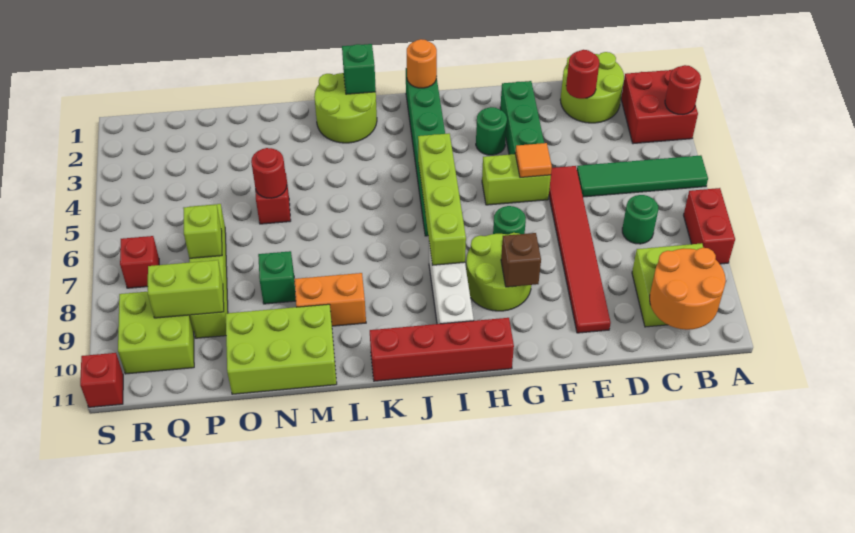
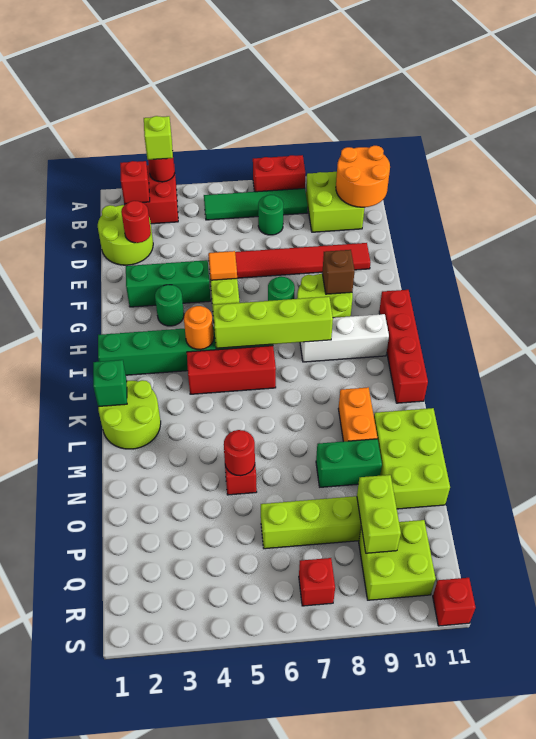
green 1x4 tile [577,155,708,197] -> green 1x4 tile turned to [204,188,308,220]
none -> red 1x1 brick [120,161,150,204]
orange 1x1 round brick [407,39,437,88] -> orange 1x1 round brick moved to [184,306,214,350]
none -> red 1x3 brick [187,346,276,394]
green 1x1 brick [258,251,296,304] -> green 1x2 brick [316,439,382,487]
lime 1x1 brick [183,205,222,258] -> lime 1x1 brick moved to [144,116,173,160]

